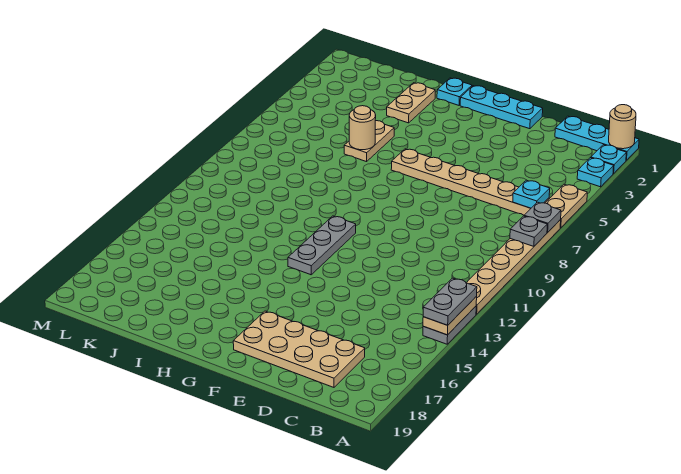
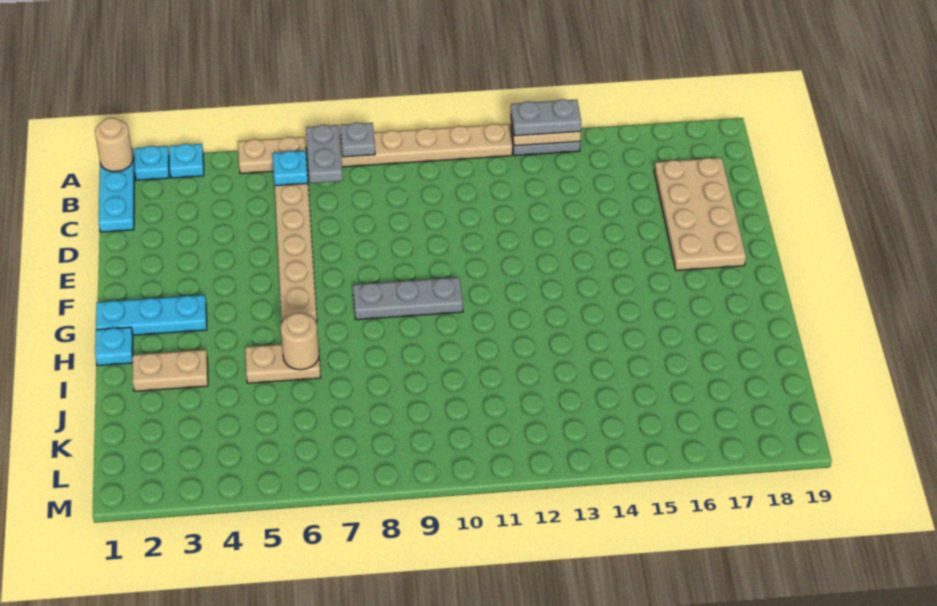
grey 1x1 plate [524,202,561,232] -> grey 1x2 plate [306,125,343,183]
cyan 1x3 plate [460,86,543,129] -> cyan 1x3 plate turned to [96,295,207,335]
grey 1x3 plate [288,216,356,275] -> grey 1x3 plate moved to [353,277,463,320]

